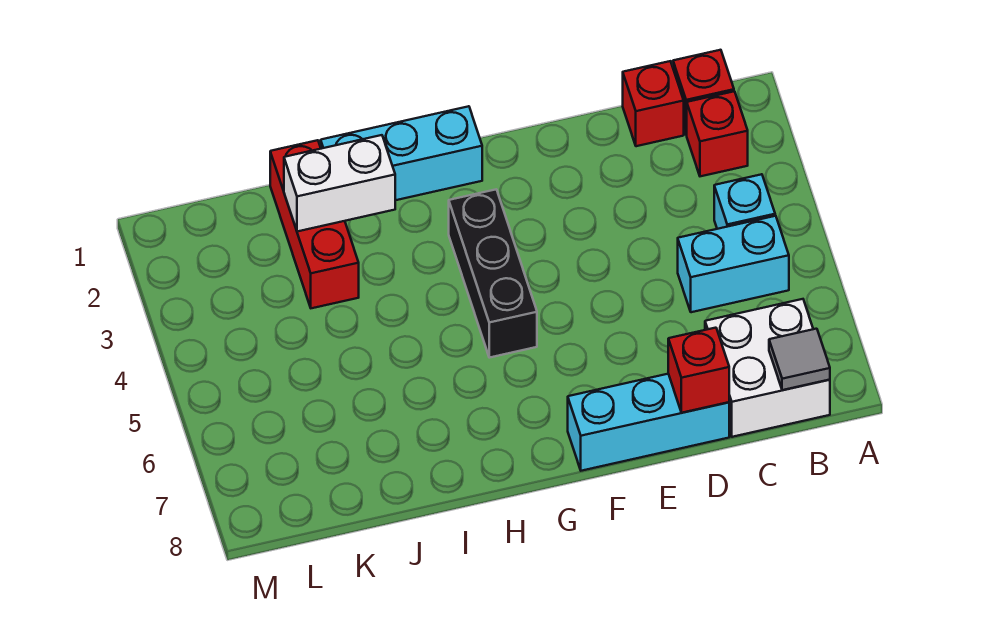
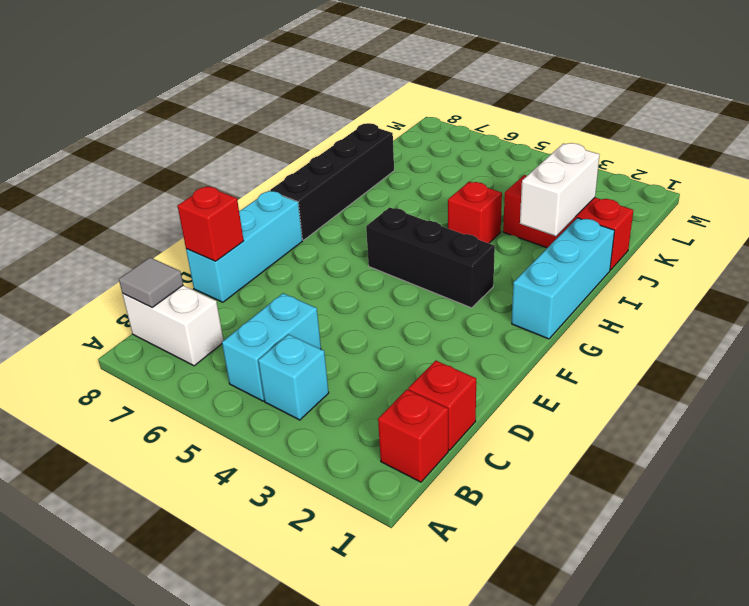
red 1x1 brick [687,91,748,176] -> red 1x1 brick moved to [448,182,502,243]
white 2x2 brick [705,299,830,437] -> white 1x2 brick [123,286,224,366]
none -> black 1x4 brick [270,123,394,240]

